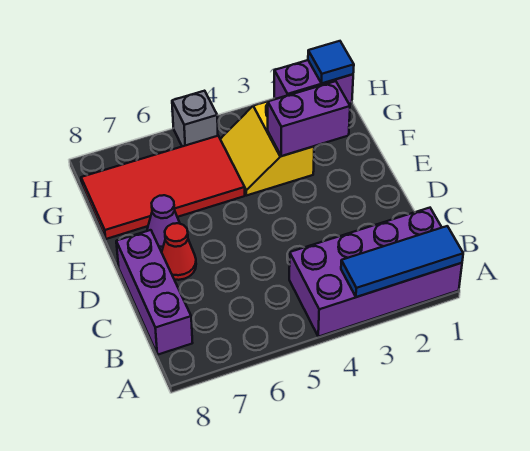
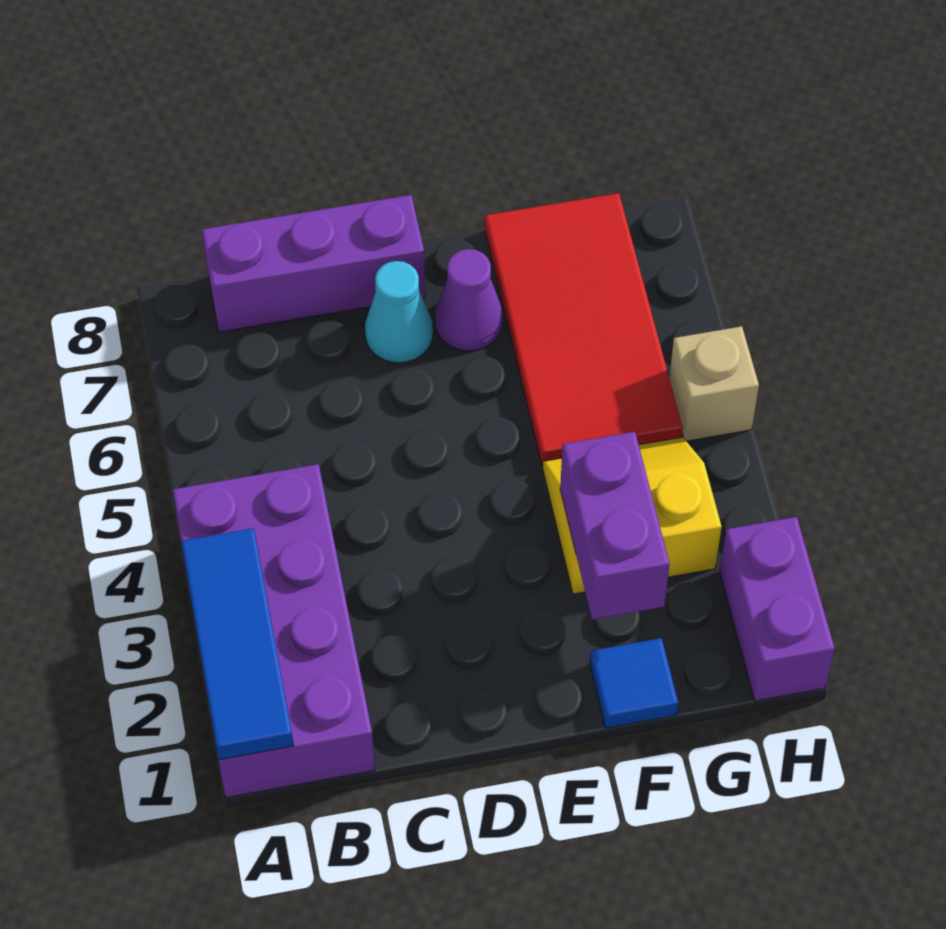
red 1x1 cone [162,223,196,280] -> cyan 1x1 cone [365,261,433,363]
blue 1x1 tile [308,41,354,83] -> blue 1x1 tile moved to [590,638,678,728]
grey 1x1 brick [172,91,218,146] -> tan 1x1 brick [669,326,759,441]

